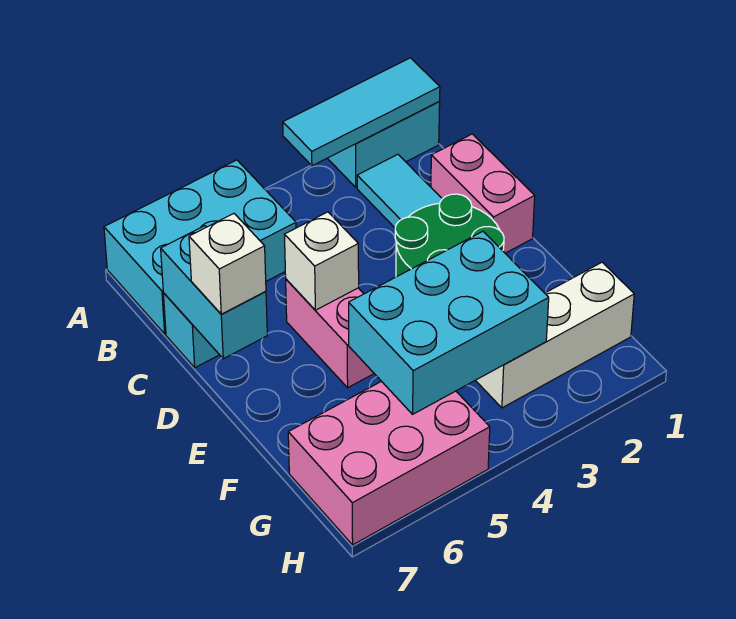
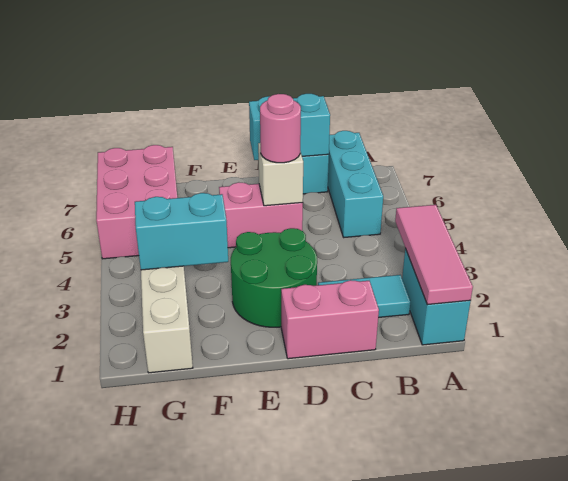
cyan 1x3 tile [283,58,440,166] -> pink 1x3 tile [395,205,473,305]
cyan 2x3 brick [104,160,296,334] -> cyan 1x3 brick [328,131,383,237]
none -> pink 1x1 round brick [260,94,301,163]
white 1x1 brick [189,214,266,314] -> none
cyan 2x3 brick [349,231,549,414] -> cyan 1x2 brick [135,193,228,270]

